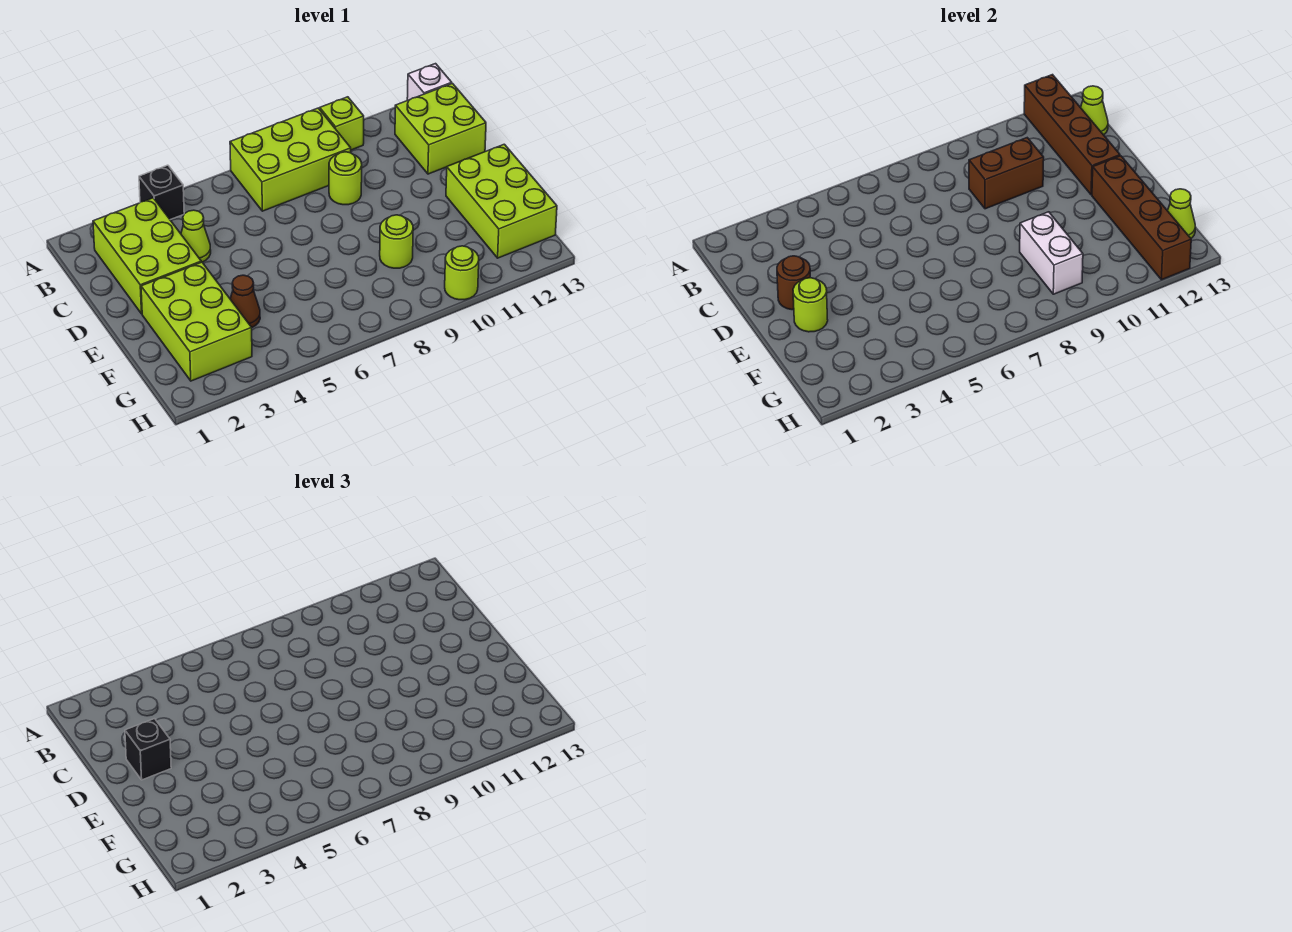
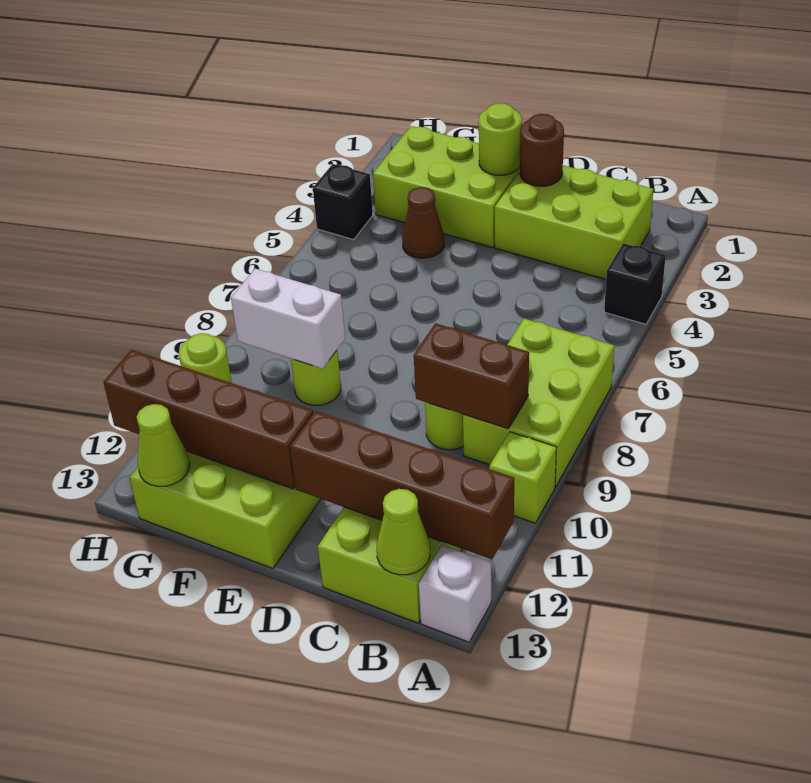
lime 1x1 cone [181,210,211,262] -> none
brown 1x2 brick [969,138,1044,209] -> brown 1x2 brick turned to [414,323,529,429]
black 1x1 brick [125,719,171,780] -> black 1x1 brick moved to [313,164,373,240]

